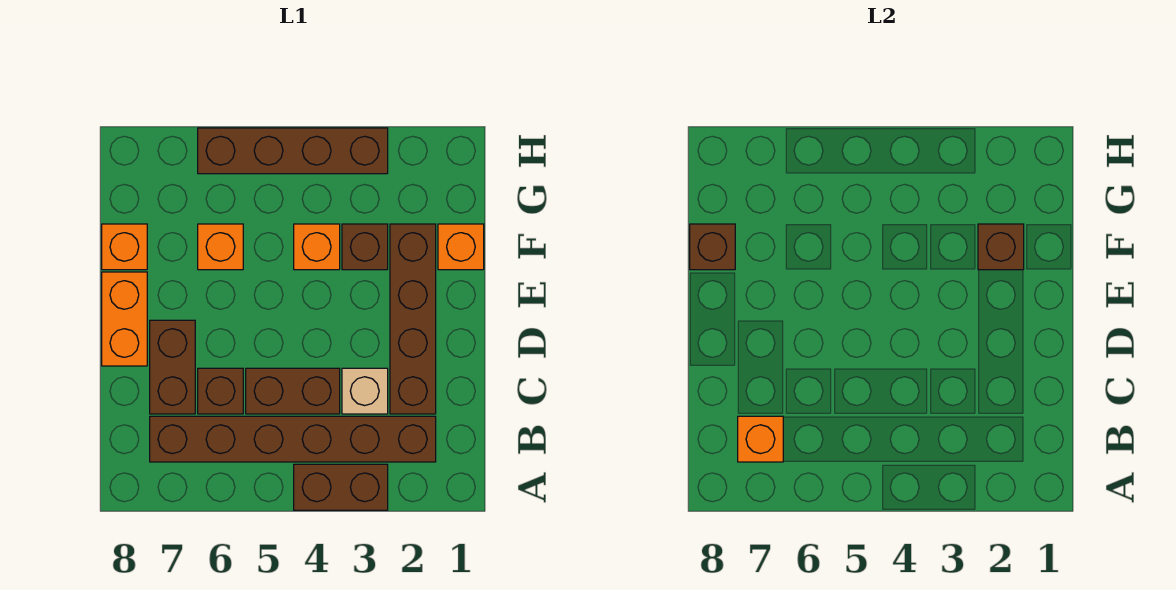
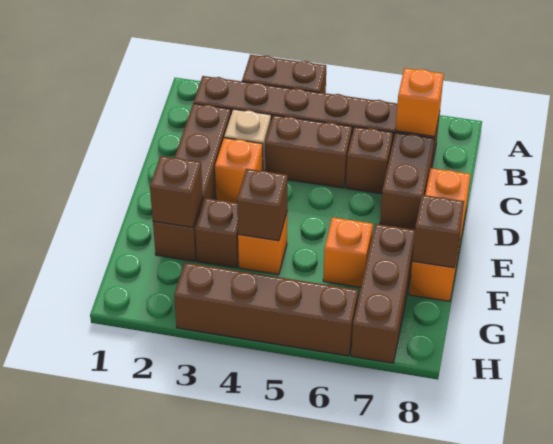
orange 1x1 brick [438,224,484,270] -> orange 1x1 brick moved to [215,138,263,203]
none -> brown 1x1 brick [237,169,288,241]
none -> brown 1x3 brick [351,224,415,363]

